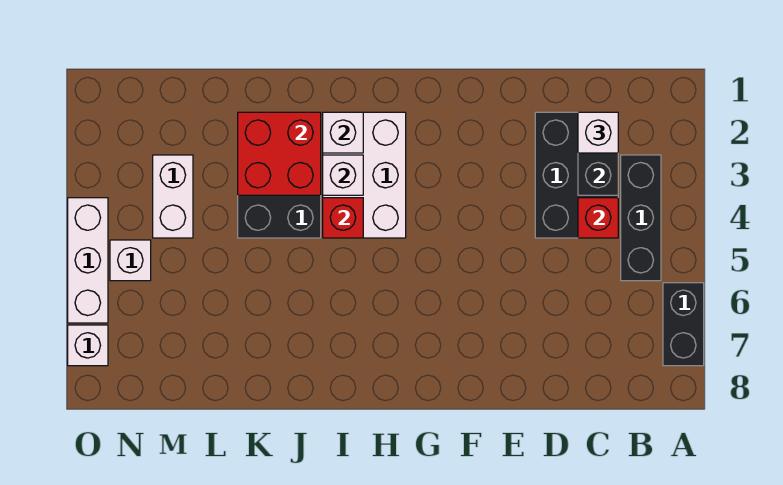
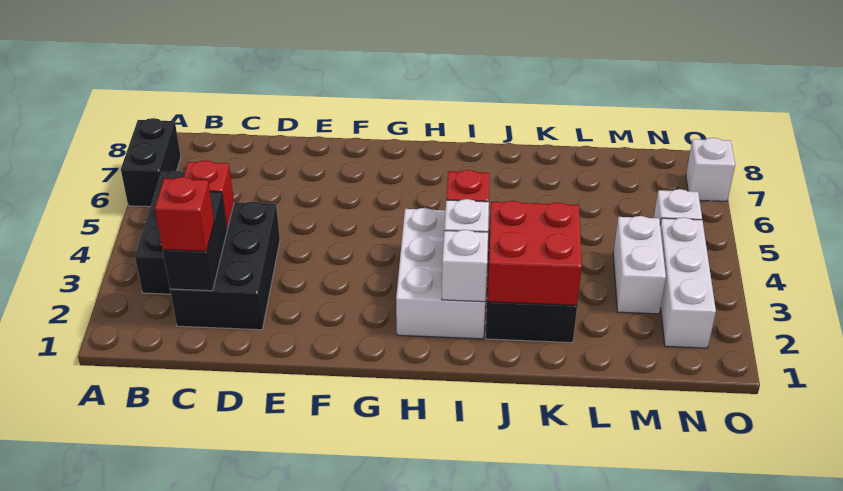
white 1x1 brick [578,112,618,153] -> red 1x1 brick [155,177,214,251]
white 1x3 brick [68,198,108,323] -> white 1x3 brick moved to [660,217,716,348]

